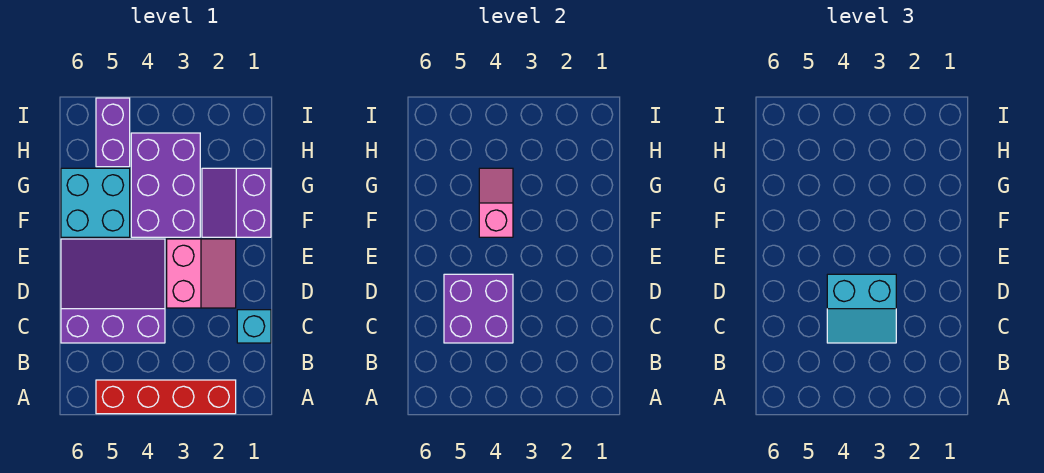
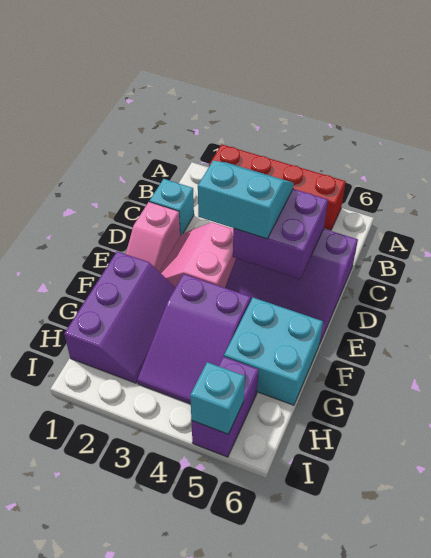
purple 2x2 slope [202,168,271,237] -> purple 2x3 slope [64,251,175,383]
purple 2x3 brick [131,133,200,237] -> purple 2x3 slope [137,274,251,404]
pink 1x2 slope [479,168,513,237] -> pink 1x2 slope moved to [126,202,180,271]
none -> cyan 1x1 brick [190,362,245,434]

